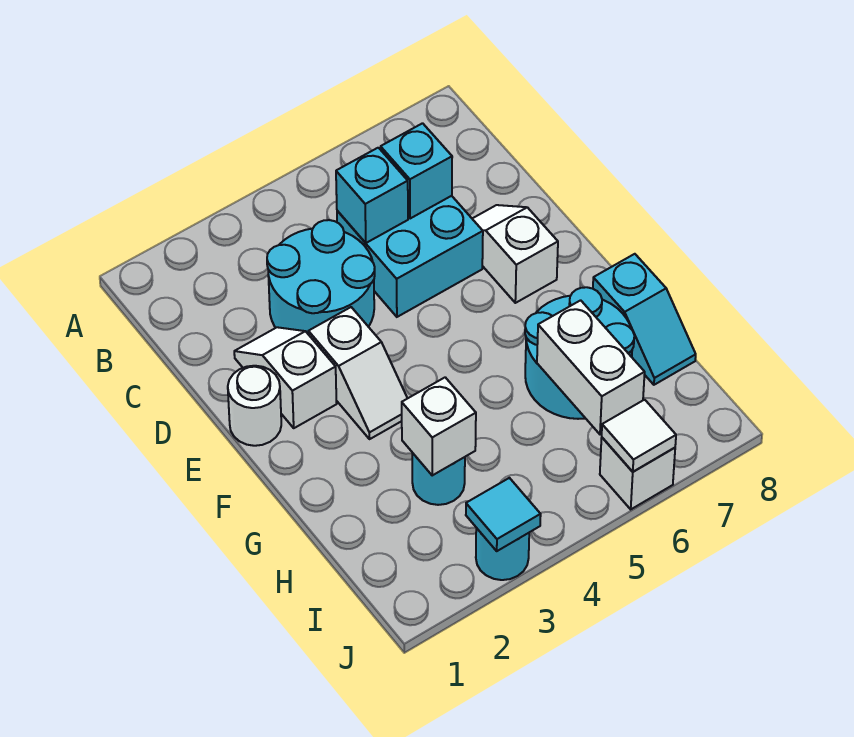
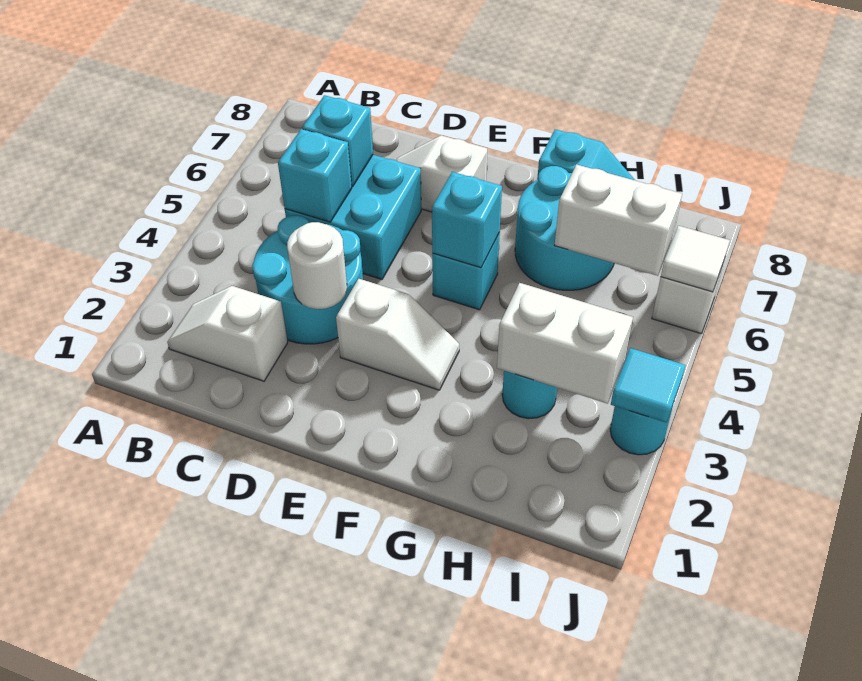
white 1x2 slope [234,327,337,428] -> white 1x2 slope moved to [167,286,288,381]
white 1x1 round brick [228,366,281,446] -> white 1x1 round brick moved to [287,222,347,309]
none -> cyan 1x1 brick [432,233,500,310]
none -> cyan 1x1 brick [432,172,502,268]
white 1x1 brick [402,377,476,475] -> white 1x2 brick [497,283,633,404]

